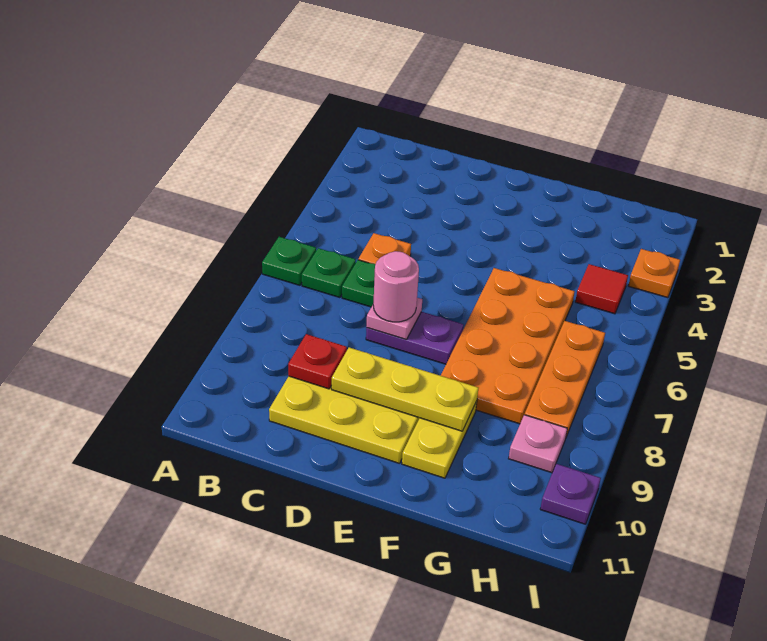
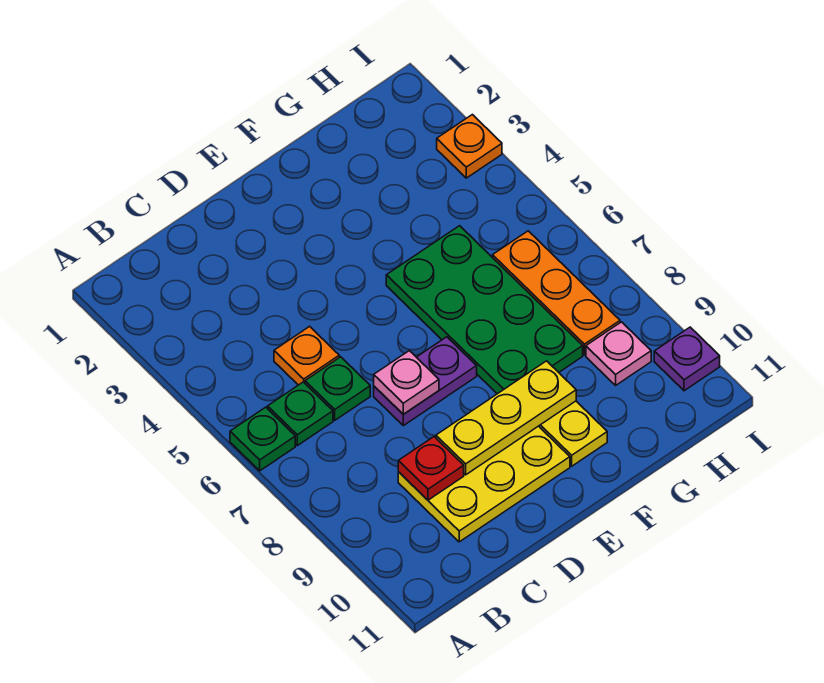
pink 1x1 round brick [373,251,419,322] -> none
orange 2x4 plate [441,268,575,424] -> green 2x4 plate [386,226,583,394]
red 1x1 tile [575,264,628,314] -> none

